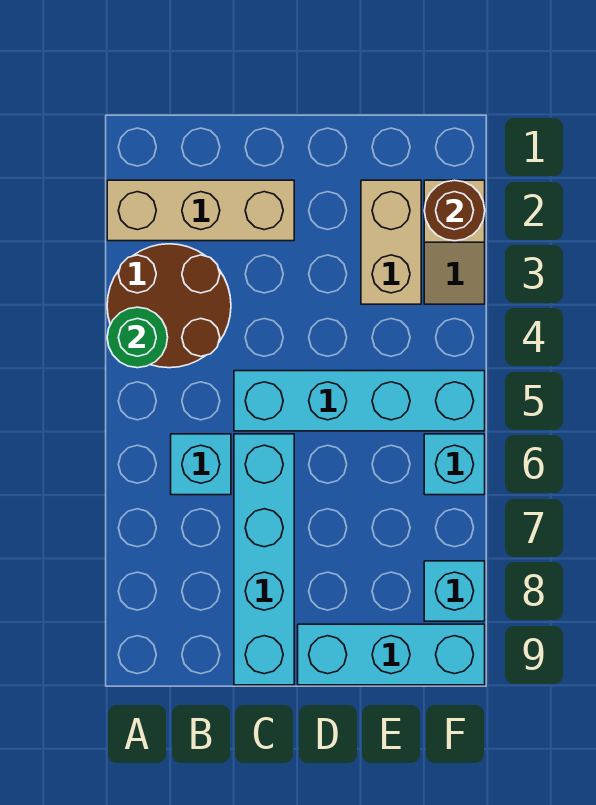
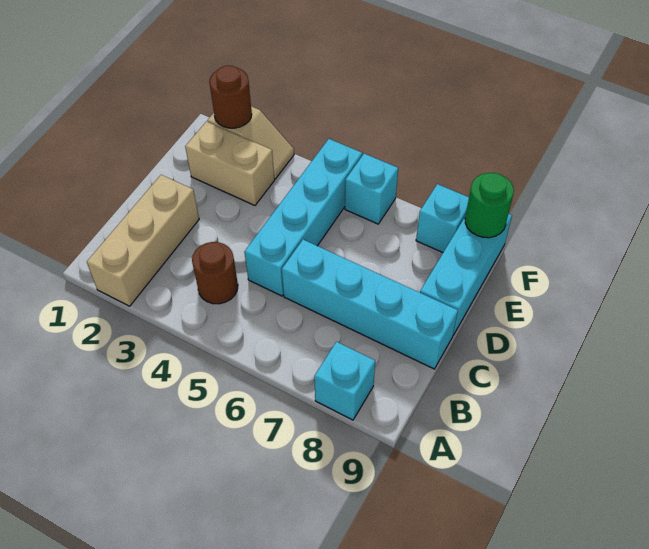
brown 2x2 round brick [107,244,231,368] -> brown 1x1 round brick [192,242,238,304]
green 1x1 round brick [107,307,168,368] -> green 1x1 round brick moved to [465,173,514,238]
cyan 1x1 brick [171,434,231,495] -> cyan 1x1 brick moved to [314,342,375,420]

